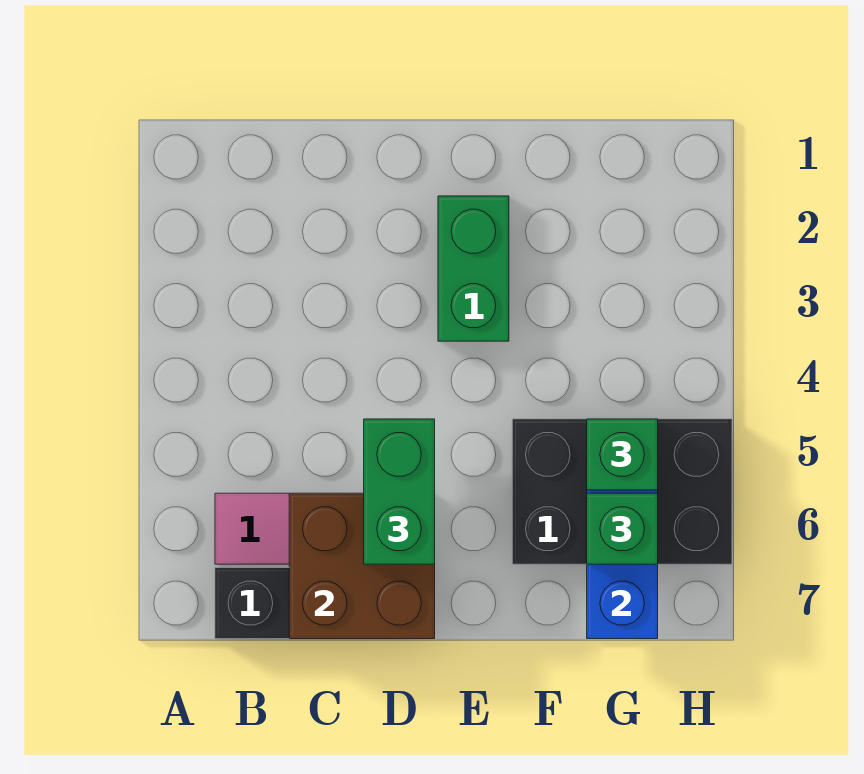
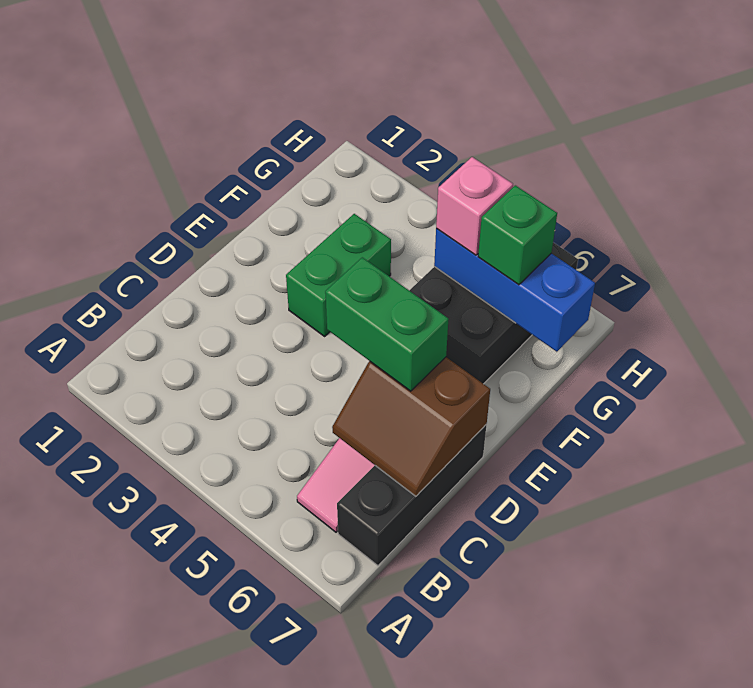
brown 2x2 brick [289,493,435,639] -> brown 2x2 slope [332,357,490,496]
green 1x2 brick [438,196,509,341] -> green 1x2 brick turned to [286,214,391,336]
green 1x1 brick [587,419,658,490] -> pink 1x1 brick [436,157,513,255]

